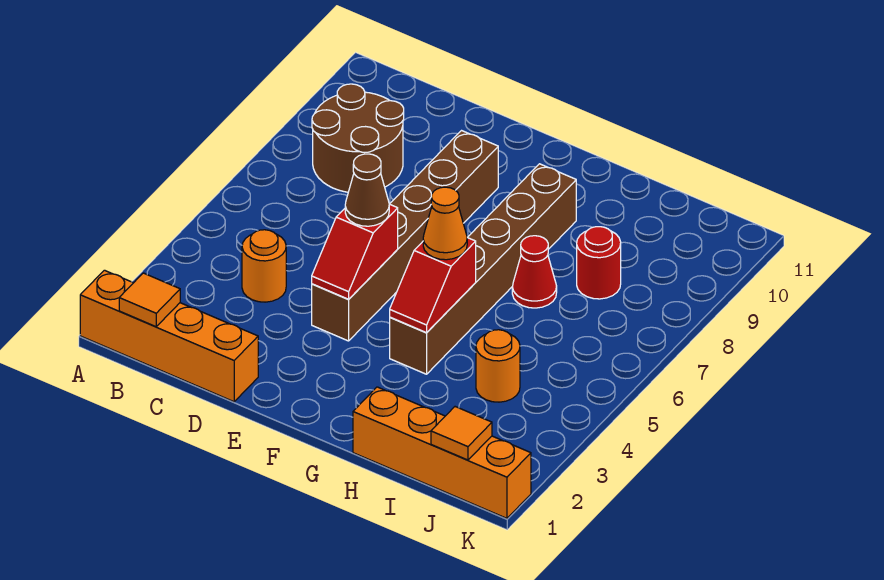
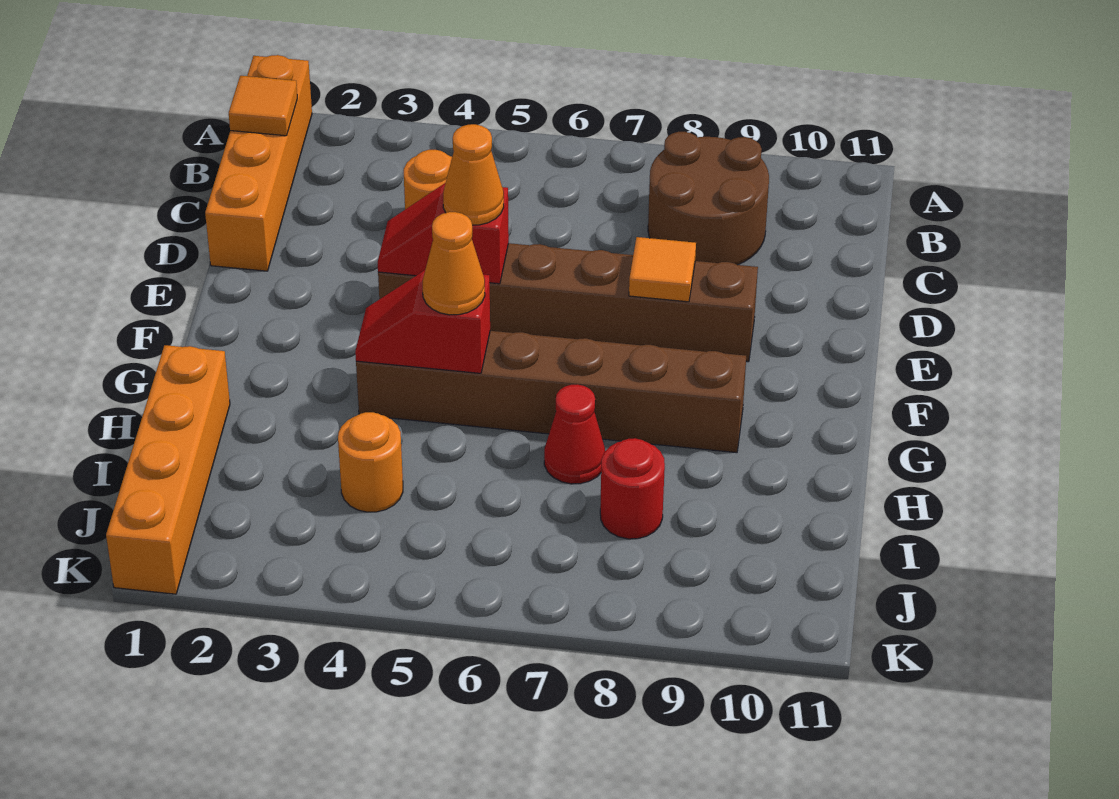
brown 1x1 cone [345,154,389,226] -> orange 1x1 cone [443,124,504,225]
orange 1x1 tile [431,407,492,460] -> orange 1x1 tile moved to [629,237,696,302]

